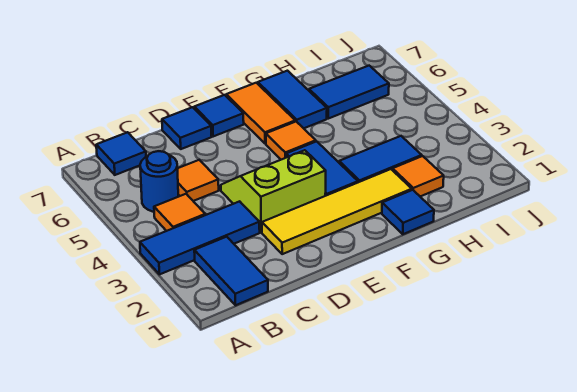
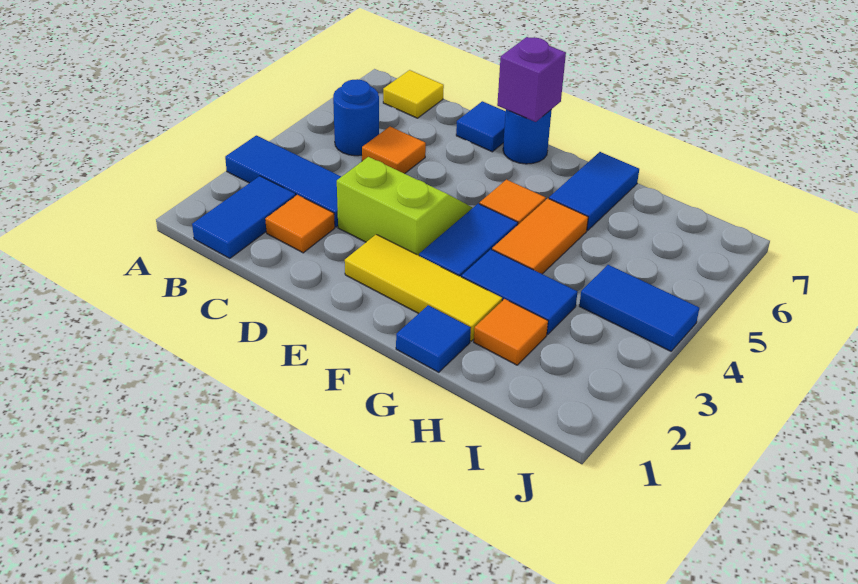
orange 1x1 tile [154,194,205,231] -> orange 1x1 tile moved to [265,195,335,253]
blue 1x1 tile [96,132,146,175] -> yellow 1x1 tile [383,70,444,118]
yellow 1x4 tile [262,169,412,254] -> yellow 1x3 tile [345,234,502,341]
blue 1x1 tile [194,95,244,137] -> blue 1x1 round brick [503,109,552,164]
none -> purple 1x1 brick [497,37,566,122]
orange 1x2 tile [226,83,295,144] -> orange 1x2 tile moved to [492,199,588,274]
blue 1x2 tile [309,66,389,119] -> blue 1x2 tile moved to [579,265,699,351]

